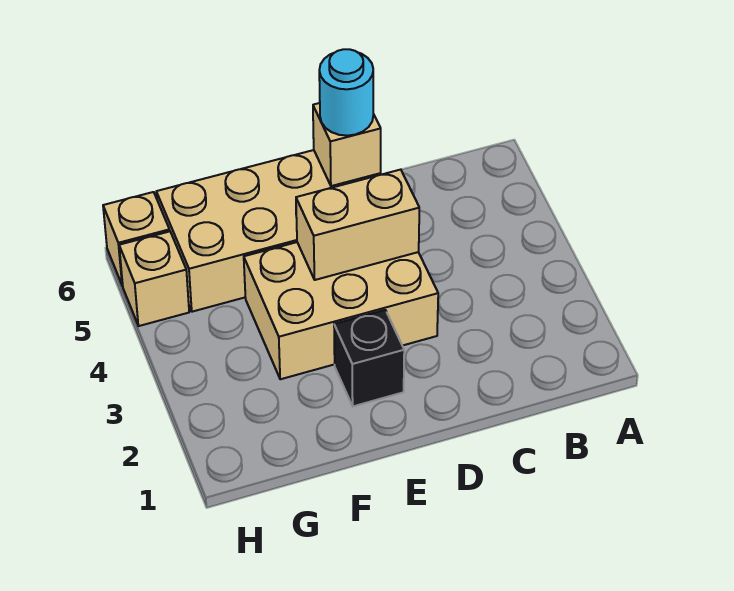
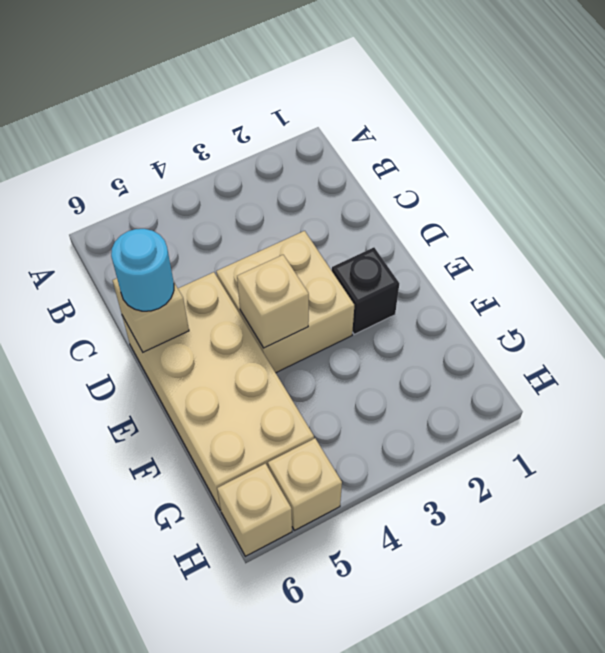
tan 2x3 brick [244,242,438,379] -> tan 2x2 brick [216,231,354,373]
tan 1x2 brick [296,170,419,280] -> tan 1x1 brick [237,255,309,348]

